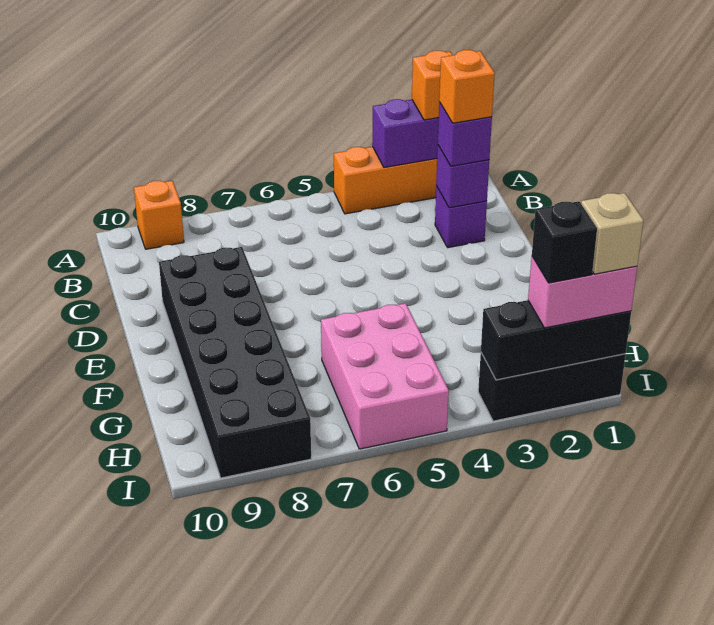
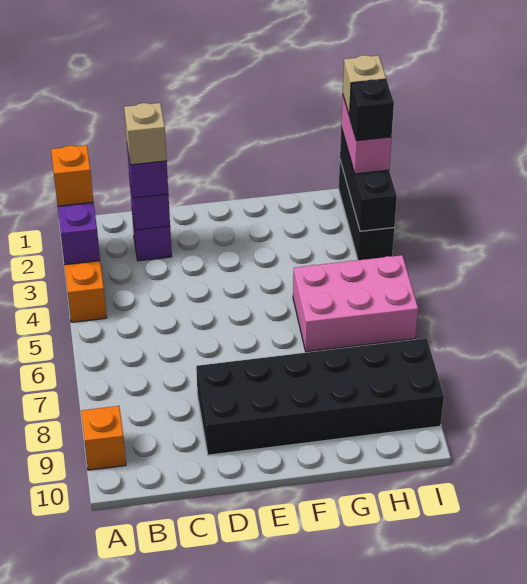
orange 1x1 brick [439,50,495,123] -> tan 1x1 brick [124,103,167,165]

